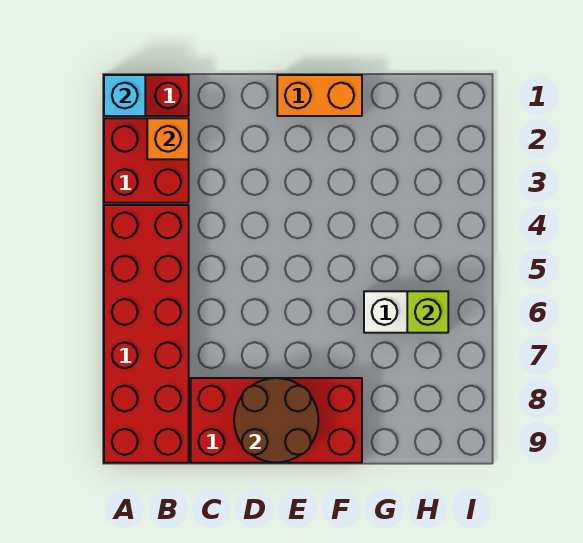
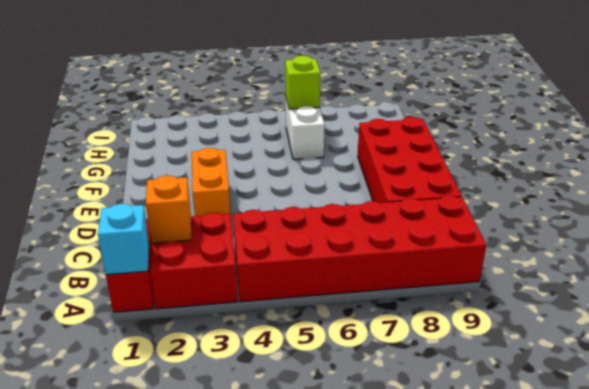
brown 2x2 round brick [234,378,319,463] -> none
orange 1x2 brick [277,75,362,116] -> orange 1x2 brick moved to [192,148,230,216]

